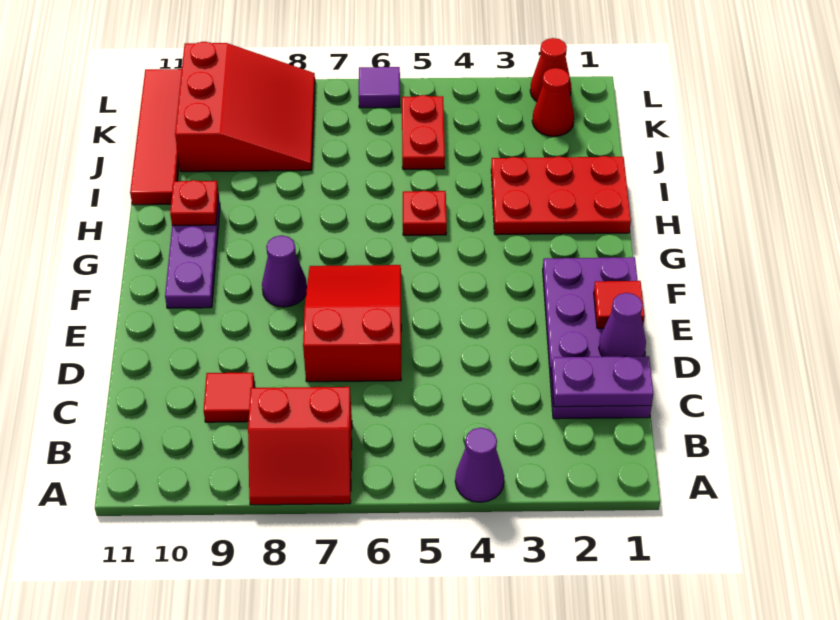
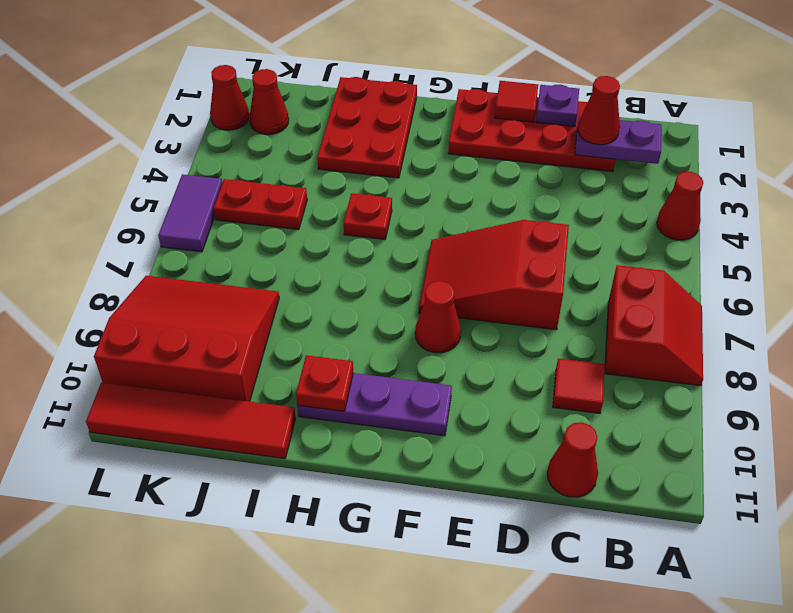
purple 1x1 cone [455,428,504,502] -> red 1x1 cone [657,172,703,240]
purple 2x4 plate [543,257,652,419] -> red 2x4 plate [448,89,615,172]
purple 1x2 plate [551,356,653,407] -> purple 1x2 plate turned to [575,116,662,164]
none -> red 1x1 cone [578,76,620,145]
none -> red 1x1 cone [547,422,598,497]
purple 1x1 cone [599,293,646,357] -> purple 1x1 plate [536,85,579,126]
purple 1x1 cone [262,235,307,307] -> red 1x1 cone [415,281,461,353]
purple 1x1 tile [359,67,400,108] -> purple 1x2 tile [158,174,222,252]

